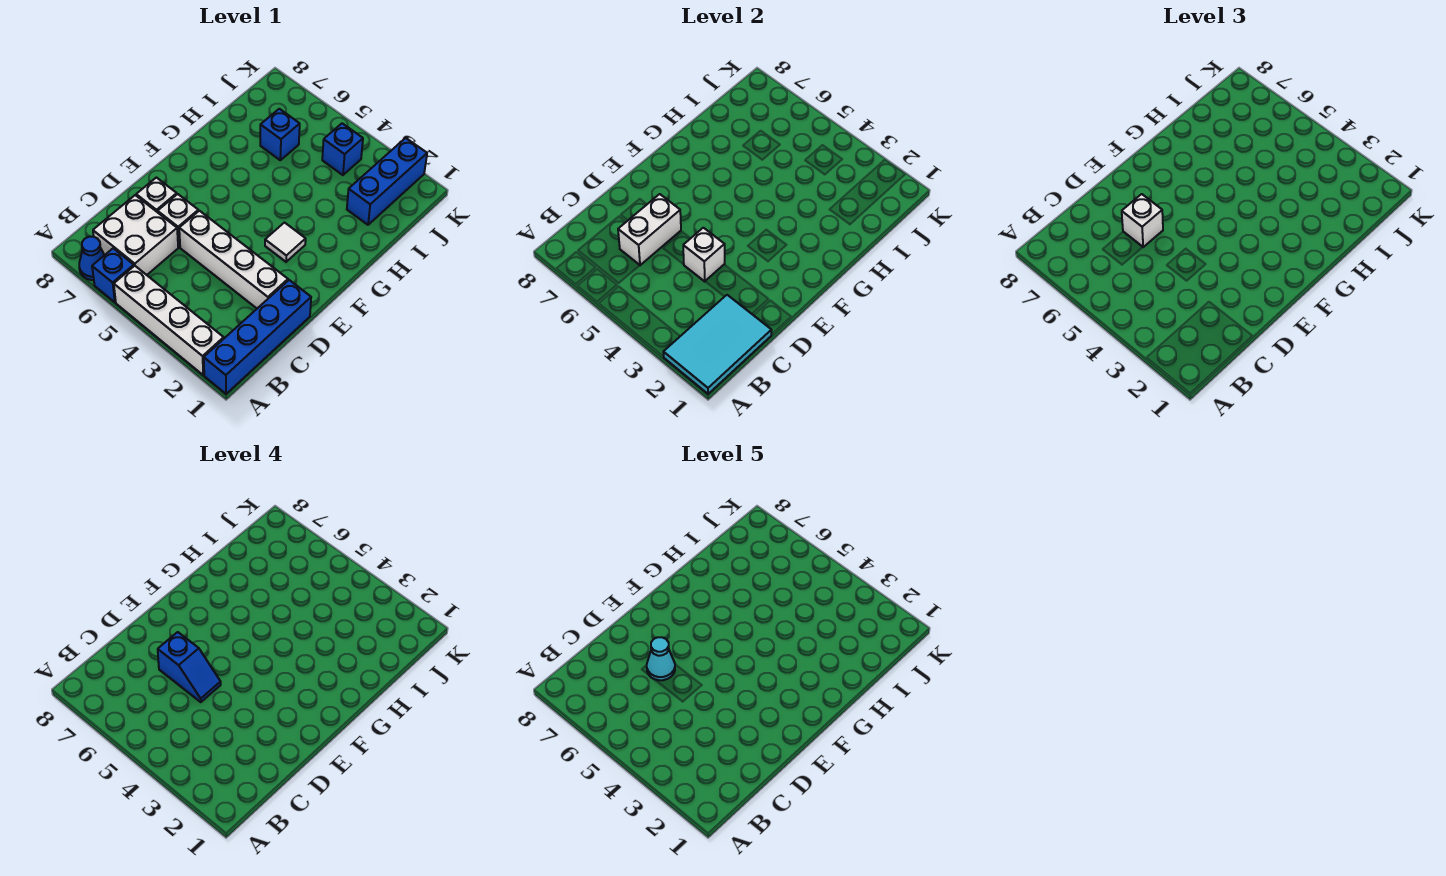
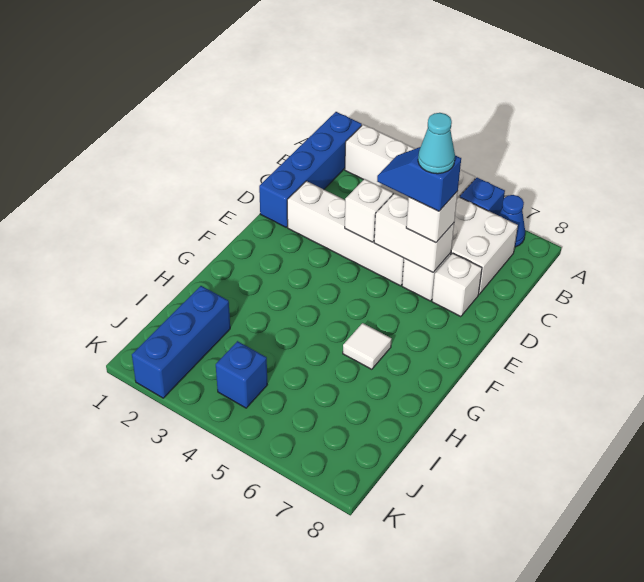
cyan 2x3 tile [663,295,771,394] -> none
white 1x2 brick [618,194,681,265] -> white 1x2 brick turned to [374,194,454,272]
white 1x1 tile [265,223,306,262] -> white 1x1 tile moved to [343,323,392,369]
blue 1x1 brick [260,109,300,160] -> none

